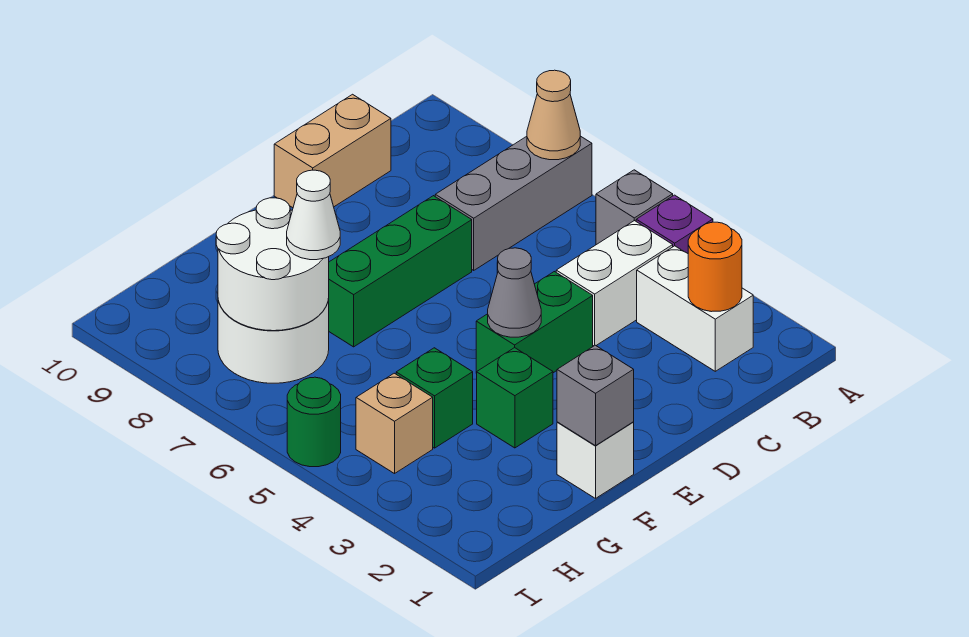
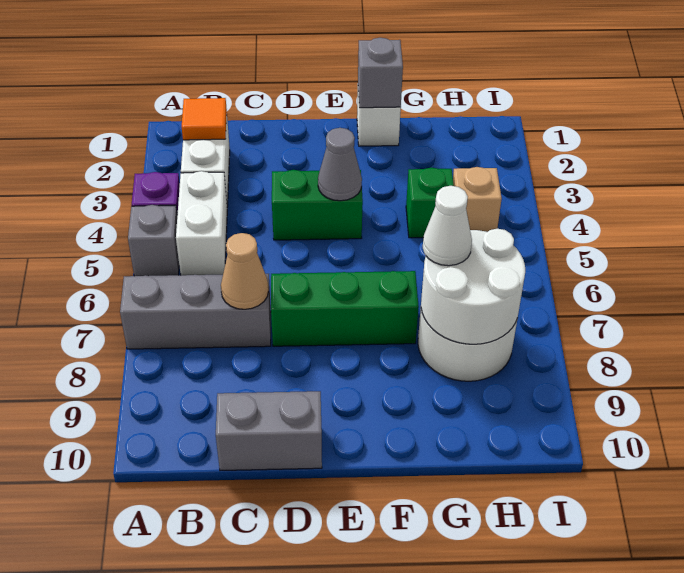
tan 1x1 cone [527,70,580,160] -> tan 1x1 cone moved to [221,233,269,309]
orange 1x1 round brick [688,222,742,312] -> orange 1x1 tile [182,98,227,140]
white 1x2 brick [556,221,673,346] -> white 1x2 brick turned to [176,171,227,275]
tan 1x2 brick [274,94,391,208] -> grey 1x2 brick [216,391,322,471]
green 1x1 brick [477,348,553,448] -> none
green 1x1 round brick [287,377,341,467] -> none

